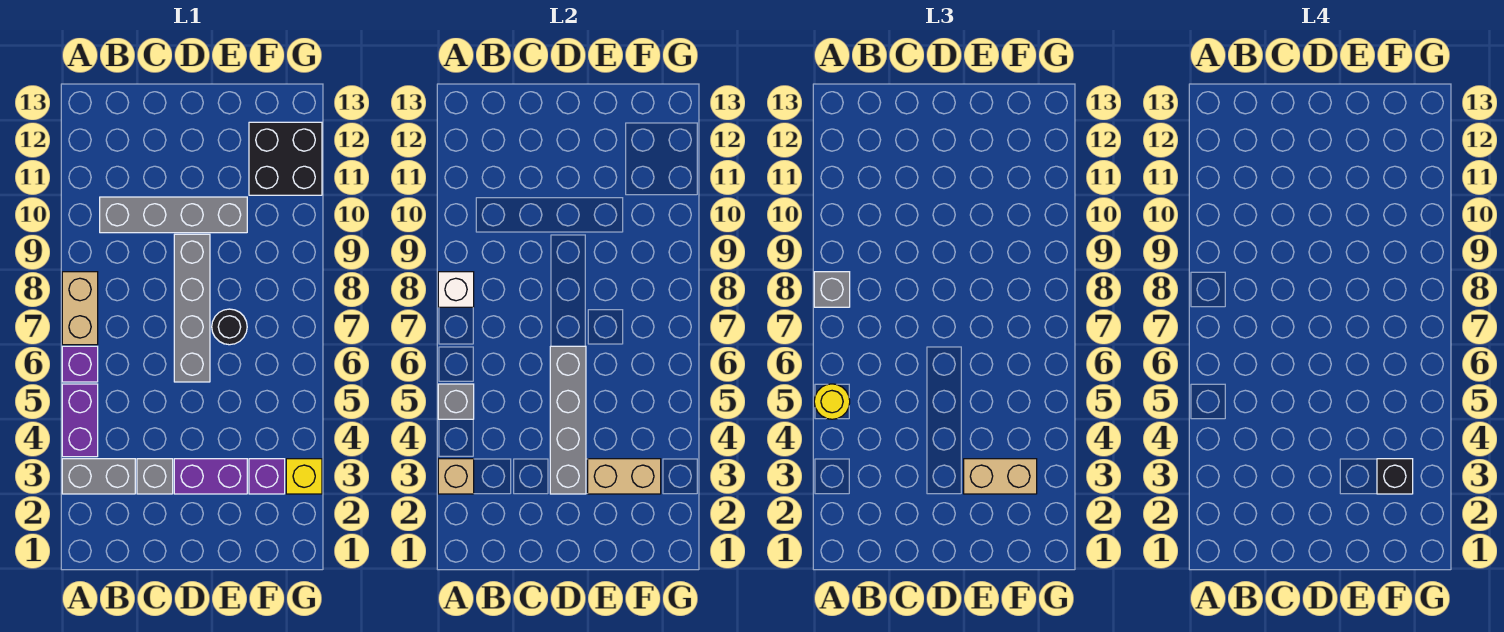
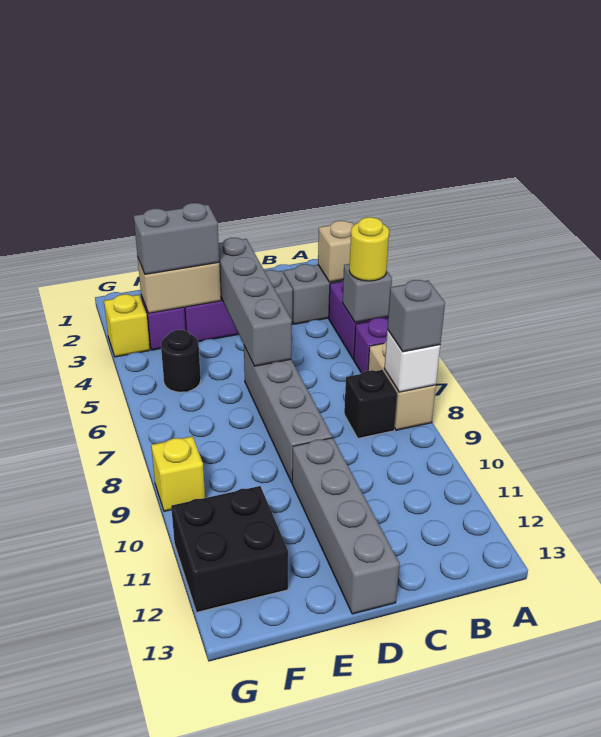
grey 1x4 brick [100,197,247,233] -> grey 1x4 brick turned to [292,438,399,614]
tan 1x2 brick [964,459,1037,494] -> grey 1x2 brick [134,203,219,274]
black 1x1 round brick [212,309,247,345] -> black 1x1 round brick moved to [161,330,201,392]
black 1x1 brick [1377,459,1413,494] -> black 1x1 brick moved to [344,370,397,438]
none -> yellow 1x1 brick [151,436,205,511]

